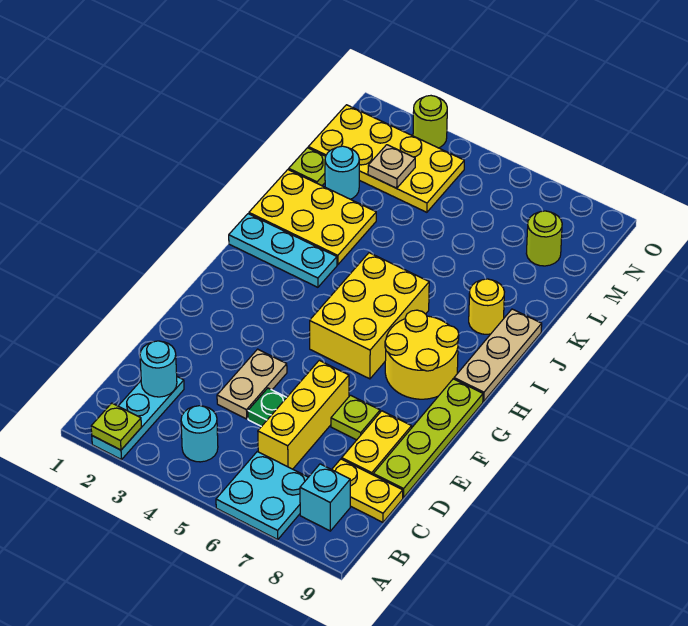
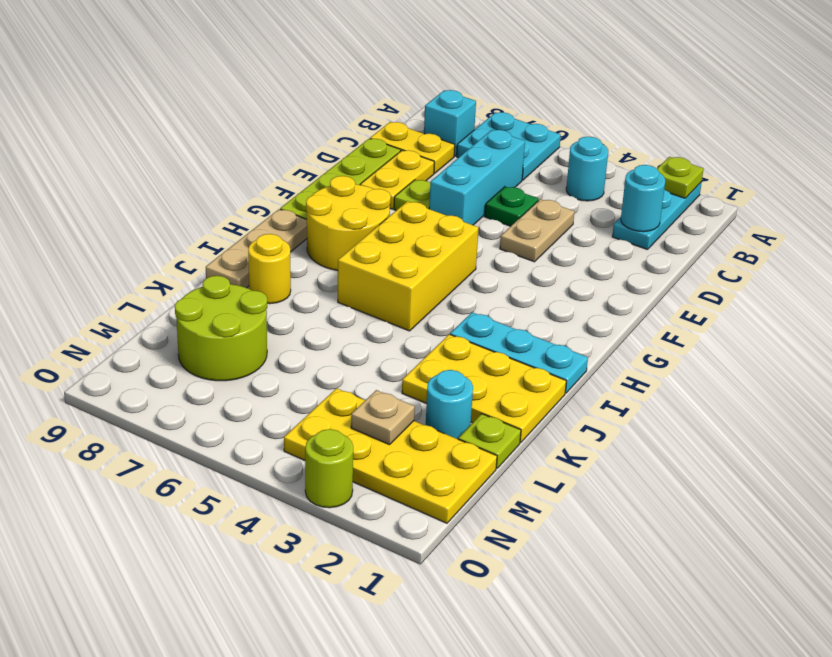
yellow 1x3 brick [258,360,349,469] -> cyan 1x3 brick [429,130,525,225]
lime 1x1 round brick [526,211,562,266] -> lime 2x2 round brick [175,276,267,381]

